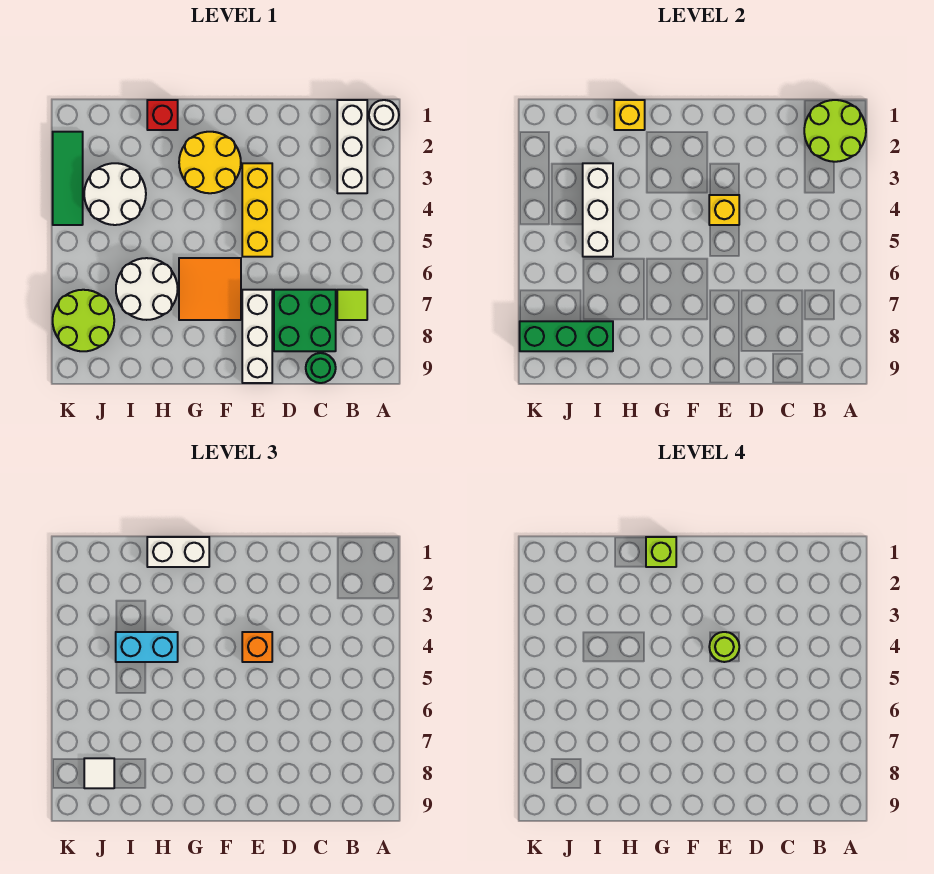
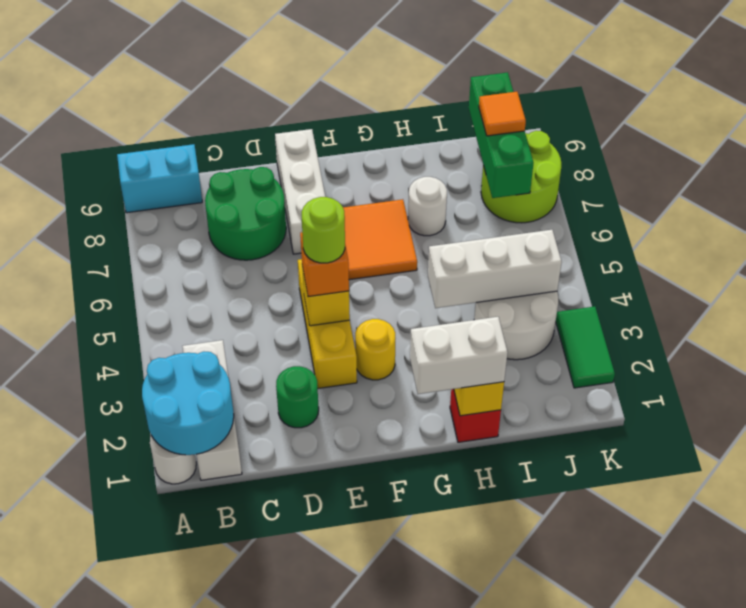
lime 2x2 round brick [804,100,866,162] -> cyan 2x2 round brick [142,352,234,455]
lime 1x1 tile [337,290,367,320] -> none
green 2x2 brick [274,290,336,351] -> green 2x2 round brick [205,167,286,260]
green 1x1 round brick [306,353,336,383] -> green 1x1 round brick moved to [276,366,319,428]
yellow 2x2 round brick [179,132,241,193] -> yellow 1x1 round brick [355,319,395,380]
lime 1x1 brick [646,537,676,567] -> none
cyan 1x2 brick [116,632,178,662] -> cyan 1x2 brick moved to [117,144,202,213]
white 2x2 round brick [116,258,178,320] -> white 1x1 round brick [408,177,447,236]
white 1x3 brick [583,163,613,257] -> white 1x3 brick turned to [428,230,562,308]
green 1x3 brick [520,321,613,351] -> green 1x3 brick turned to [469,72,533,198]
white 1x1 tile [84,758,114,788] -> orange 1x1 tile [479,92,526,136]
green 1x3 tile [53,132,83,225] -> green 1x2 tile [556,306,615,388]

